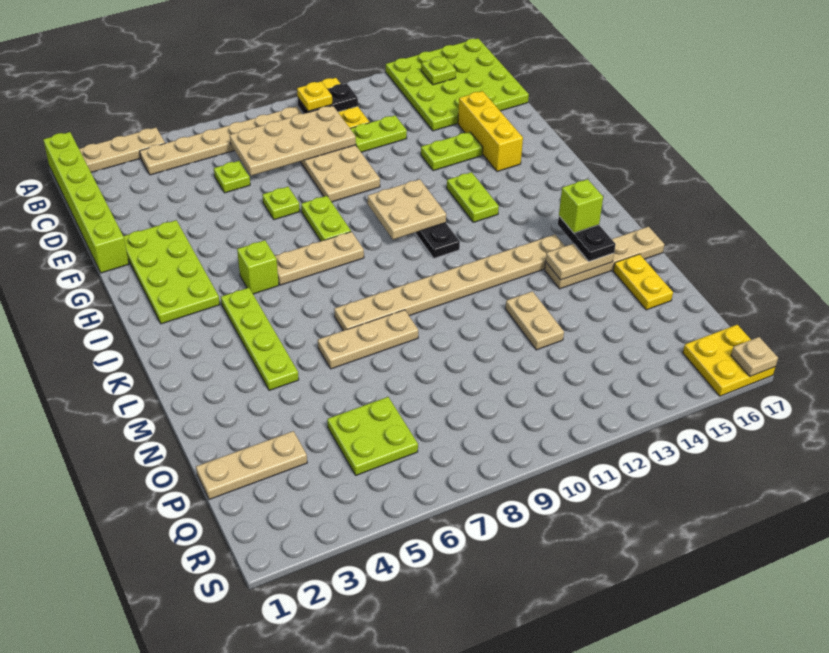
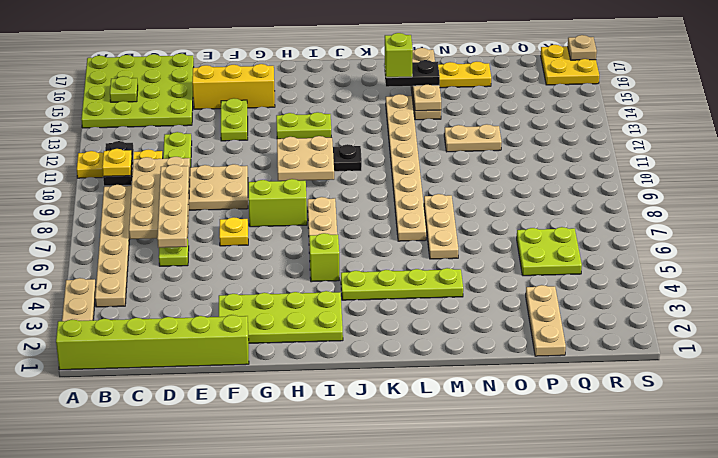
none -> tan 1x4 plate [157,164,189,248]
lime 1x1 plate [262,187,300,220] -> yellow 1x1 plate [219,217,248,246]
lime 1x2 plate [301,196,351,241] -> lime 1x2 brick [248,179,307,227]

